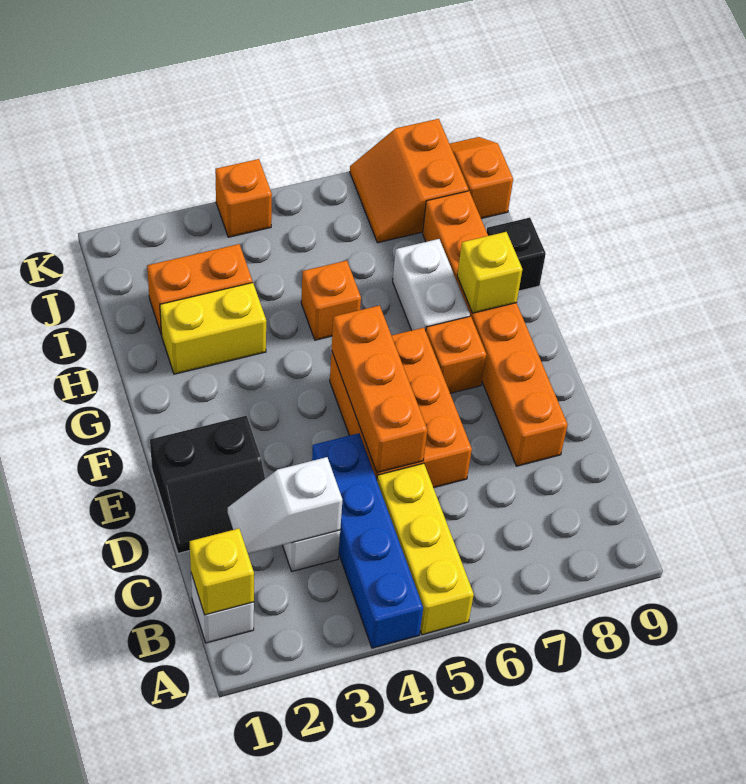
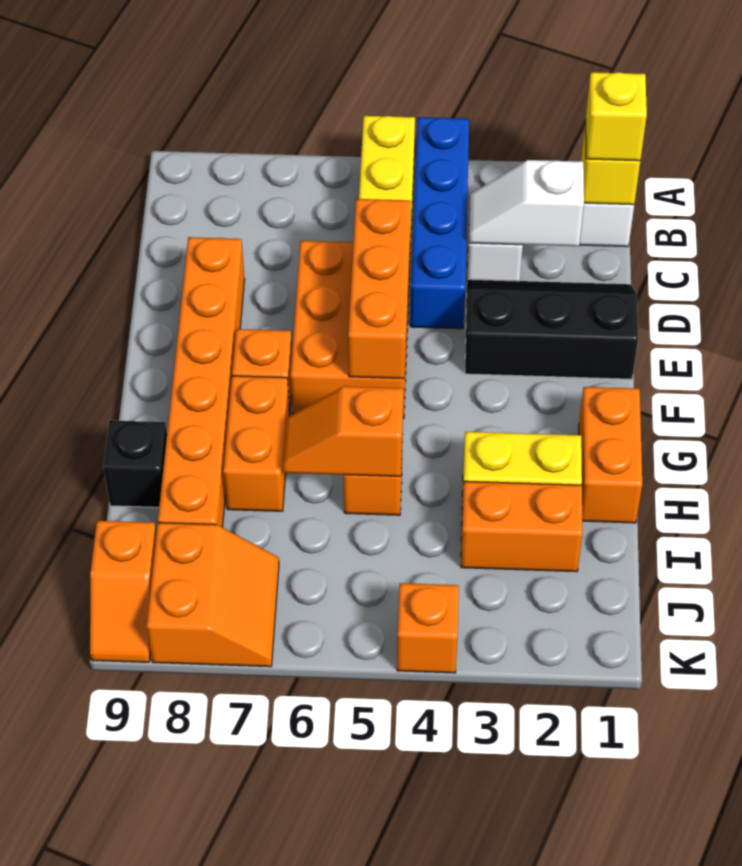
white 1x2 slope [228,457,342,554] -> white 1x2 slope turned to [469,160,584,246]
black 2x2 slope [150,416,265,553] -> black 2x3 slope [465,279,638,379]
none -> orange 1x2 brick [579,387,642,523]
white 1x2 brick [393,239,470,331] -> orange 1x2 brick [223,376,290,511]
yellow 1x1 brick [457,232,523,313] -> yellow 1x1 brick moved to [586,72,647,161]
none -> orange 1x2 slope [283,386,403,477]

